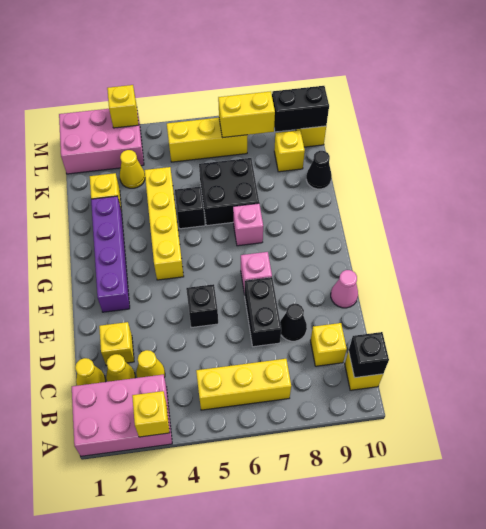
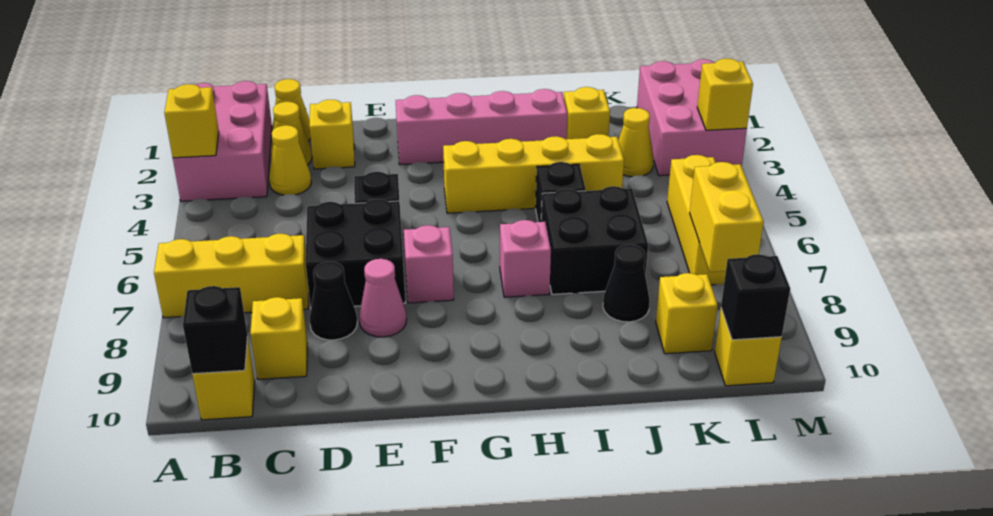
yellow 1x3 brick [196,359,291,410] -> yellow 1x3 brick turned to [154,234,309,318]
black 1x2 brick [245,277,281,347] -> black 2x2 brick [306,199,406,307]
pink 1x1 cone [331,270,358,308] -> pink 1x1 cone moved to [359,259,407,337]
purple 1x4 brick [91,196,130,312] -> pink 1x4 brick [396,89,567,165]
black 1x1 cone [306,151,332,189] -> black 1x1 cone moved to [603,244,650,322]
black 1x2 brick [272,86,329,132] -> black 1x1 brick [721,254,790,340]

